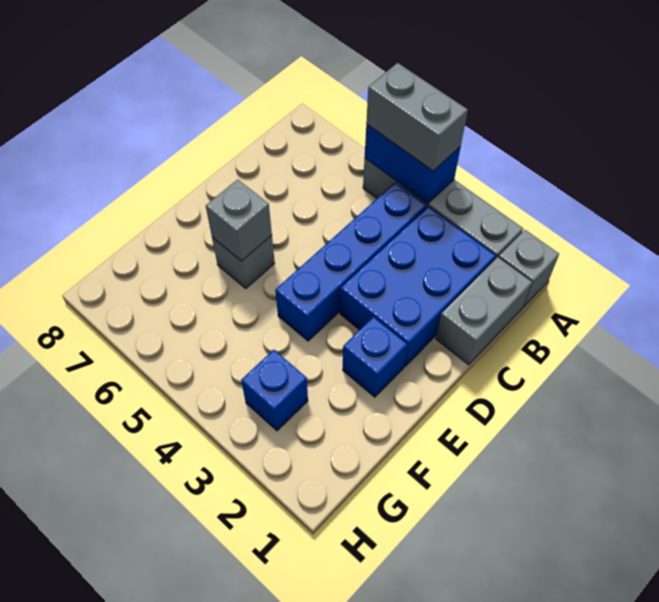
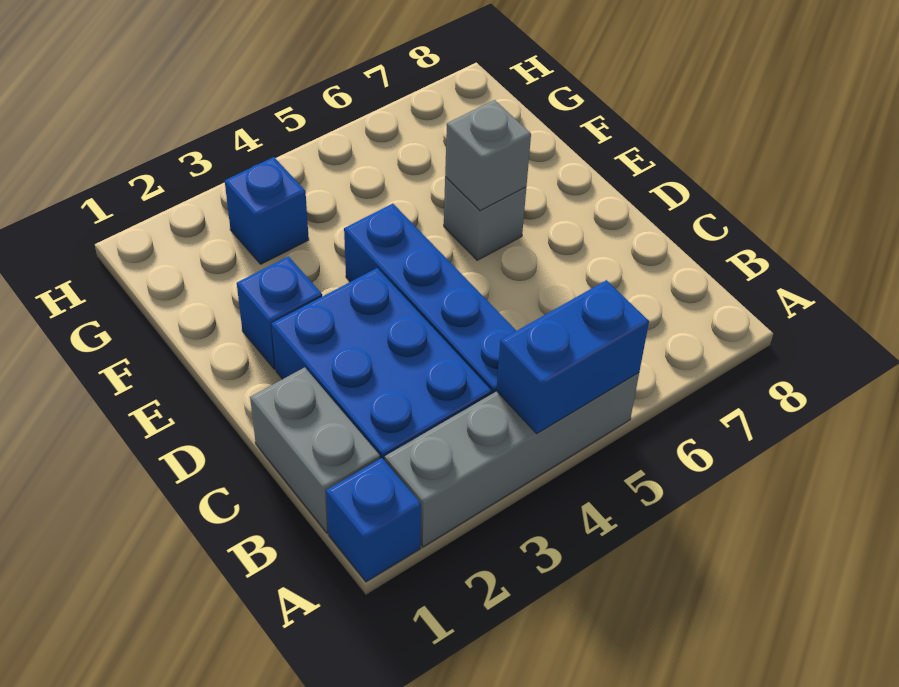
grey 1x1 brick [499,230,559,307] -> blue 1x1 brick [326,458,421,582]
grey 1x2 brick [366,63,468,171] -> none

